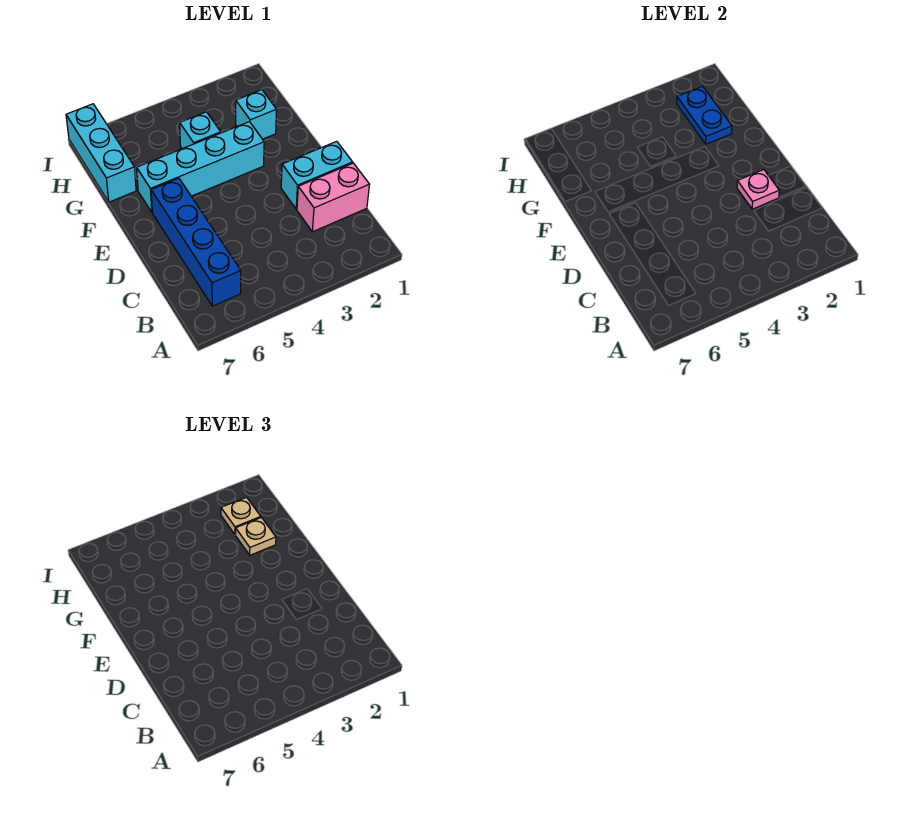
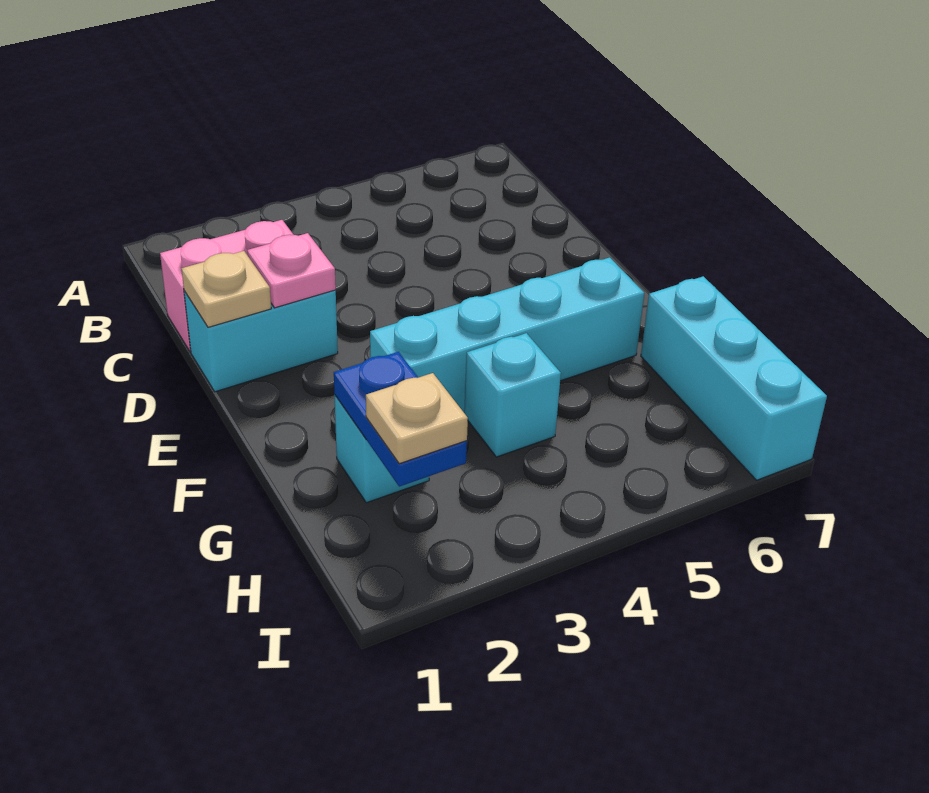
blue 1x4 brick [151,178,241,306] -> none
tan 1x1 plate [235,518,276,555] -> tan 1x1 plate moved to [182,251,271,327]

